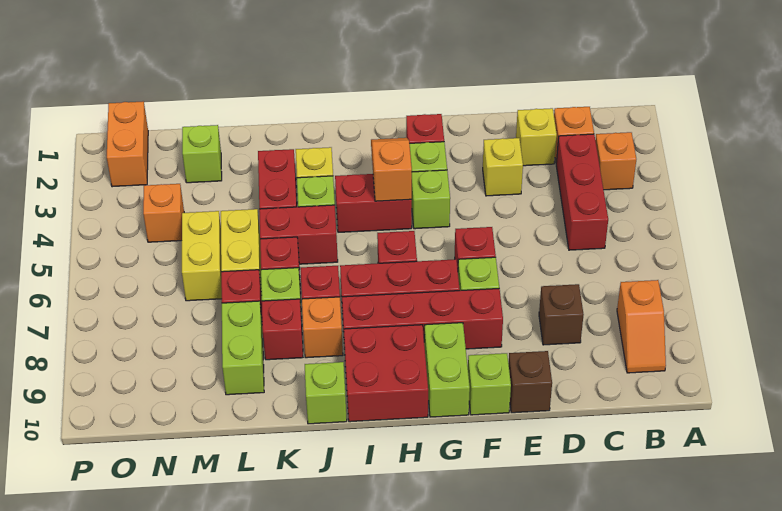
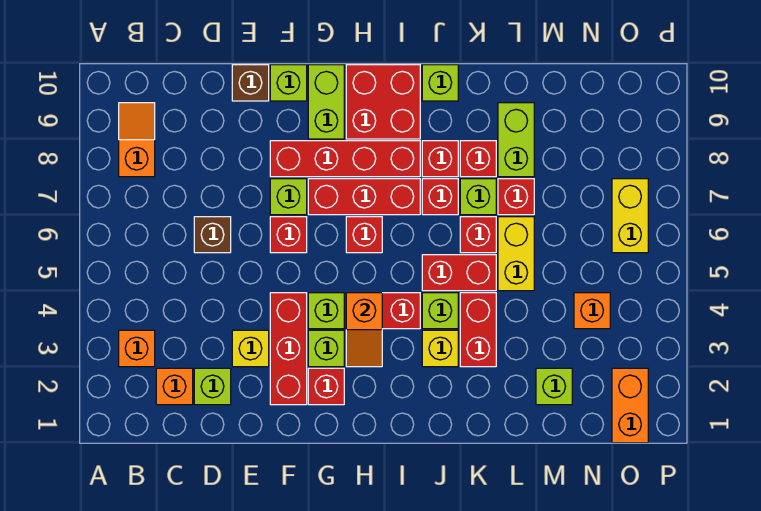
red 1x3 brick [556,134,608,250] -> red 1x3 brick moved to [270,293,307,405]
yellow 1x1 brick [516,108,557,166] -> lime 1x1 brick [194,368,231,405]
brown 1x1 brick [539,284,584,345] -> brown 1x1 brick moved to [194,217,231,253]
orange 1x1 brick [302,297,343,358] -> red 1x1 brick [422,141,458,177]
yellow 1x2 brick [182,211,222,301] -> yellow 1x2 brick moved to [612,179,648,253]

